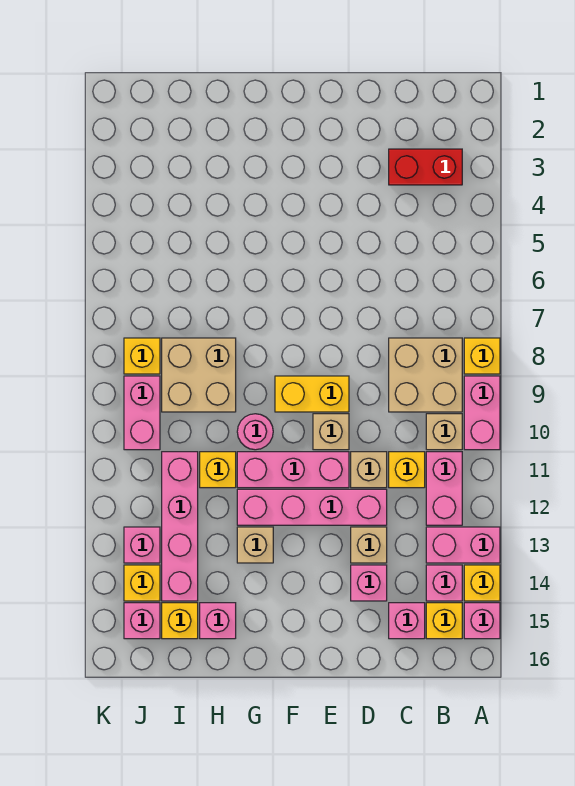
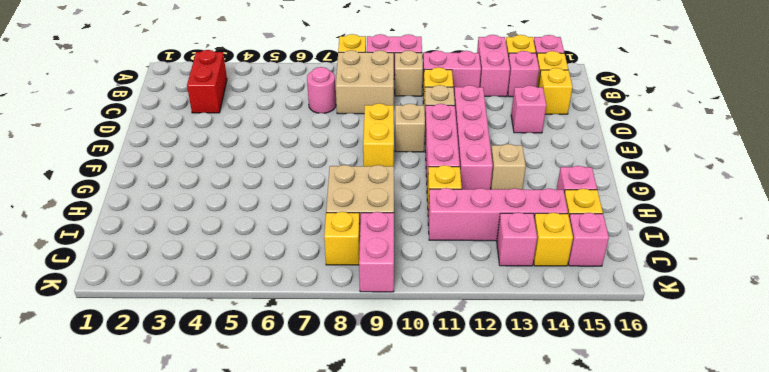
pink 1x1 brick [389,603,425,639] -> yellow 1x1 brick [538,68,573,114]
tan 1x1 brick [351,527,387,563] -> none
pink 1x1 round brick [237,414,273,450] -> pink 1x1 round brick moved to [307,67,336,113]
pink 1x2 brick [124,376,160,450] -> pink 1x2 brick turned to [359,212,394,292]

